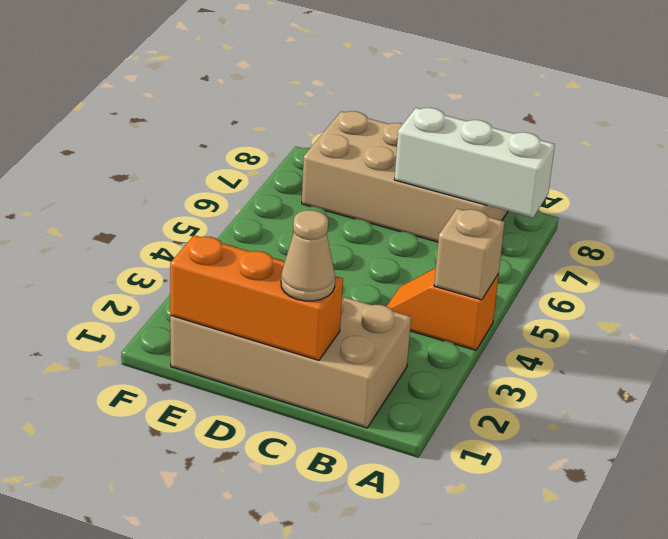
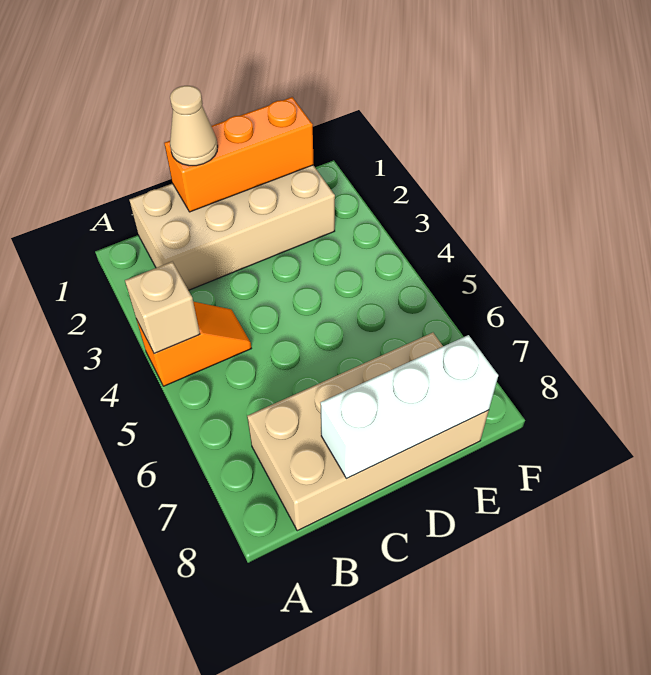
white 1x3 brick [395,108,555,218] -> white 1x3 brick moved to [321,335,498,478]

